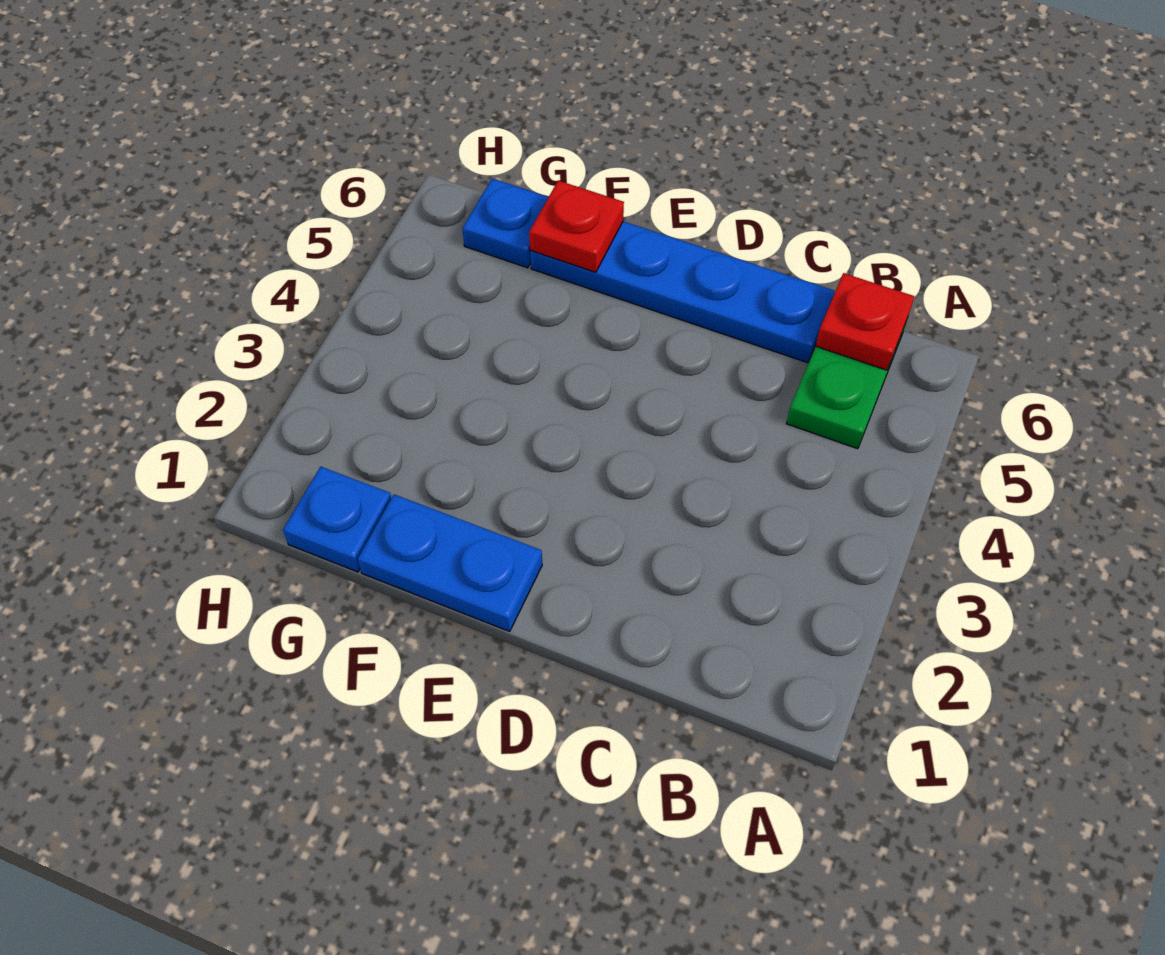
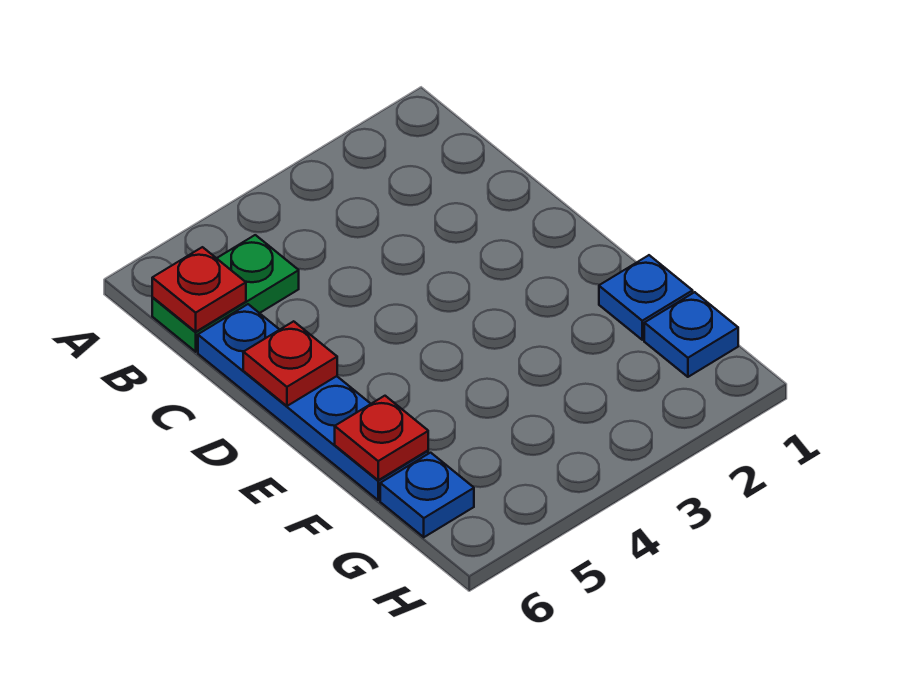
none -> red 1x1 plate [243,321,337,406]
blue 1x2 plate [358,494,542,631] -> blue 1x1 plate [599,255,693,340]

